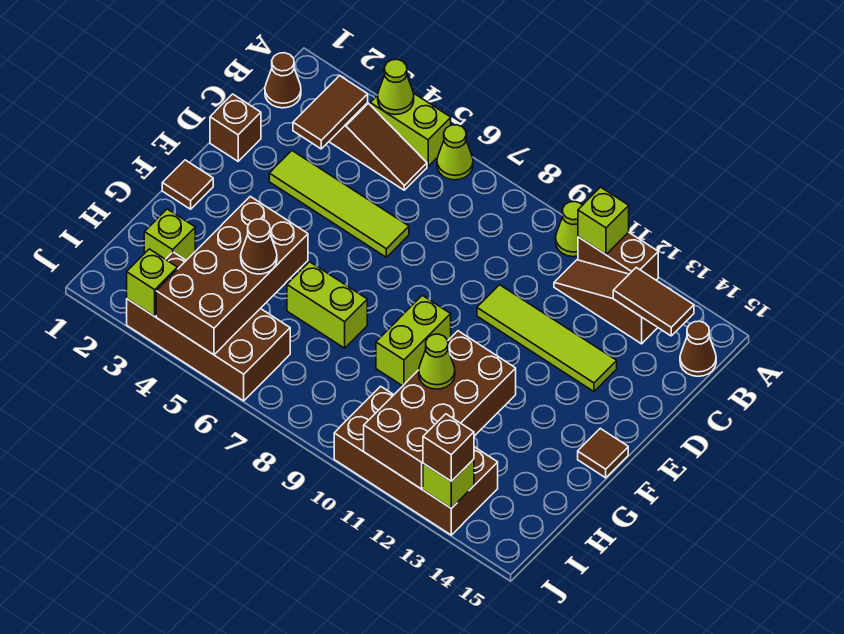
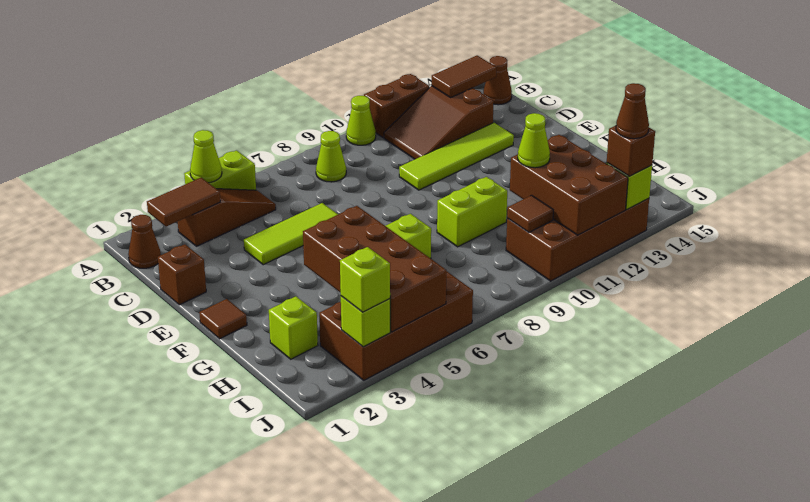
lime 1x1 cone [437,125,473,180] -> lime 1x1 cone moved to [316,131,346,182]
lime 1x1 brick [578,187,629,254] -> lime 1x1 brick moved to [340,247,390,312]
brown 1x2 tile [293,75,368,149] -> brown 1x2 tile turned to [147,178,220,227]
brown 1x3 slope [554,260,658,344] -> brown 2x3 slope [384,86,494,159]
lime 1x4 tile [269,151,409,257] -> lime 1x3 tile [244,203,338,265]
lime 1x2 brick [376,295,451,386] -> lime 1x2 brick turned to [437,177,507,247]
brown 1x1 tile [578,428,628,478] -> brown 1x1 tile moved to [507,195,553,232]
brown 2x4 brick [364,331,516,489] -> brown 2x3 brick [510,135,628,235]
brown 1x1 cone [241,219,277,274] -> brown 1x1 cone moved to [616,83,649,139]

